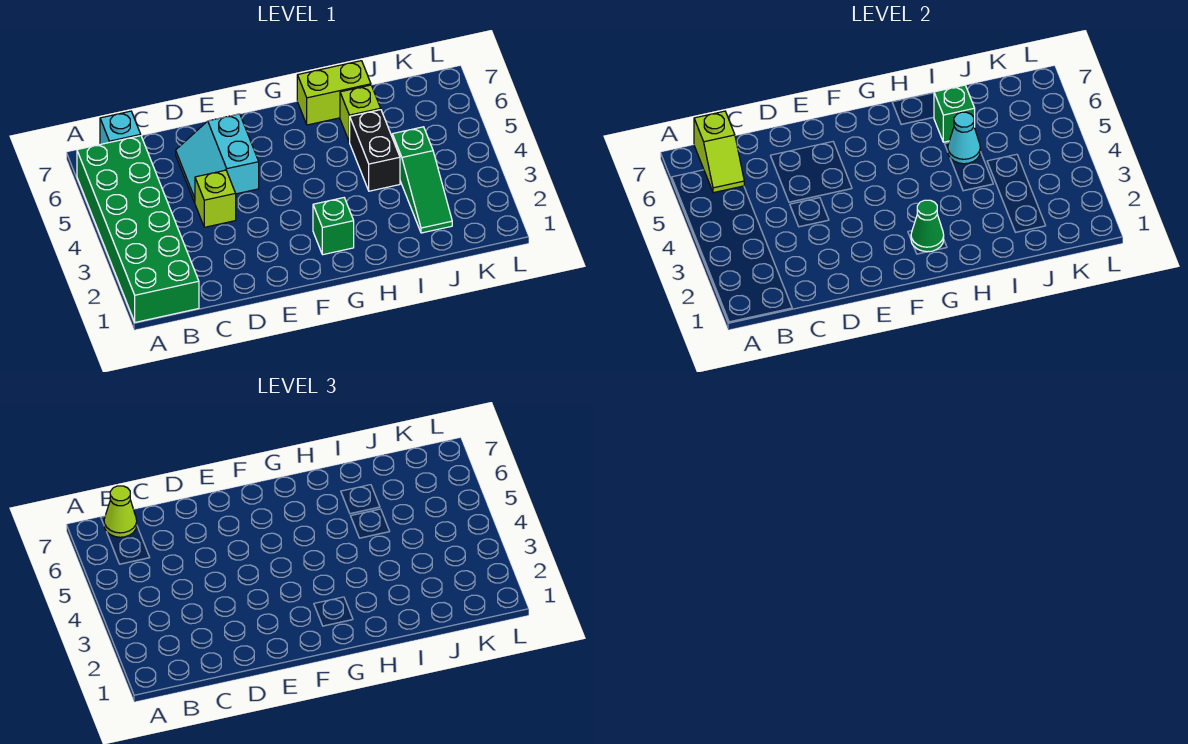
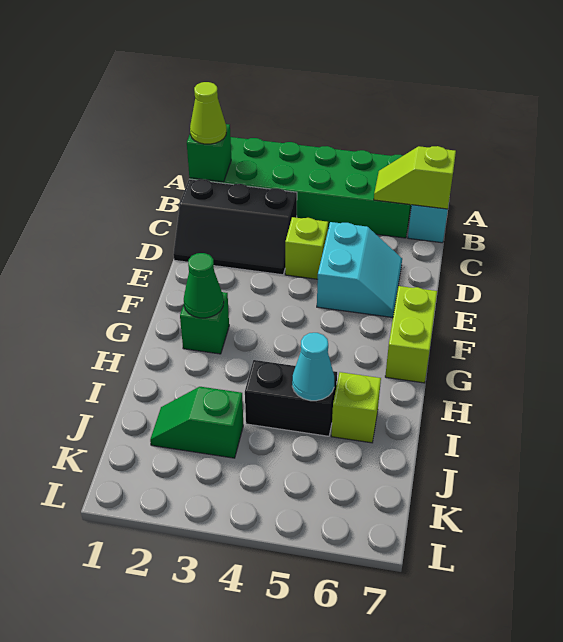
lime 1x1 cone [104,486,137,537] -> lime 1x1 cone moved to [190,82,226,144]
none -> black 2x3 slope [173,179,297,275]
cyan 2x2 slope [176,114,259,203] -> cyan 2x2 slope turned to [317,222,402,317]
lime 1x2 brick [297,61,371,125] -> lime 1x2 brick moved to [385,286,437,383]
green 1x1 brick [934,85,975,142] -> green 1x1 brick moved to [187,124,231,182]
green 1x3 slope [392,127,452,233] -> green 1x2 slope [150,387,243,458]

